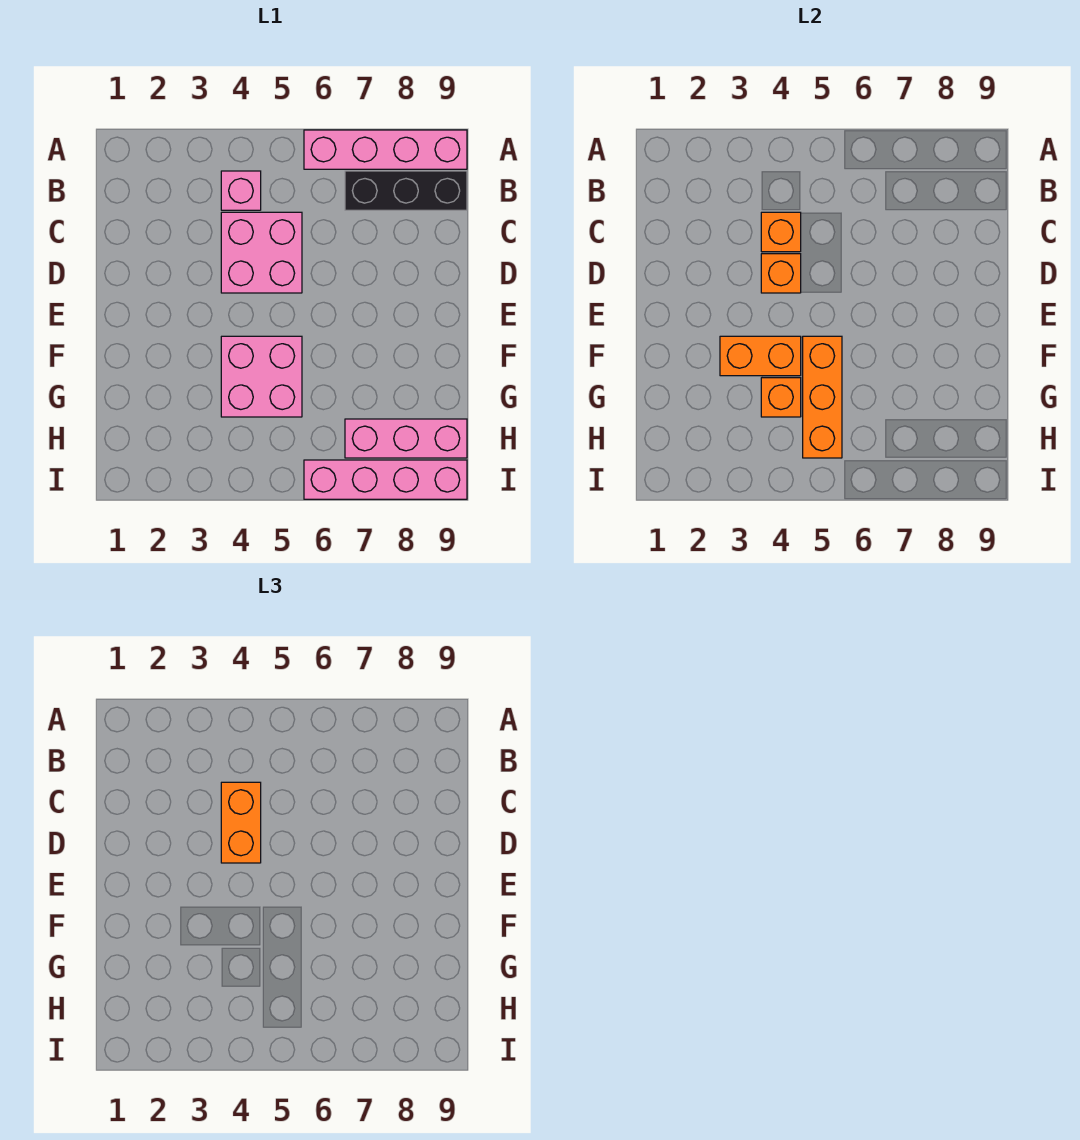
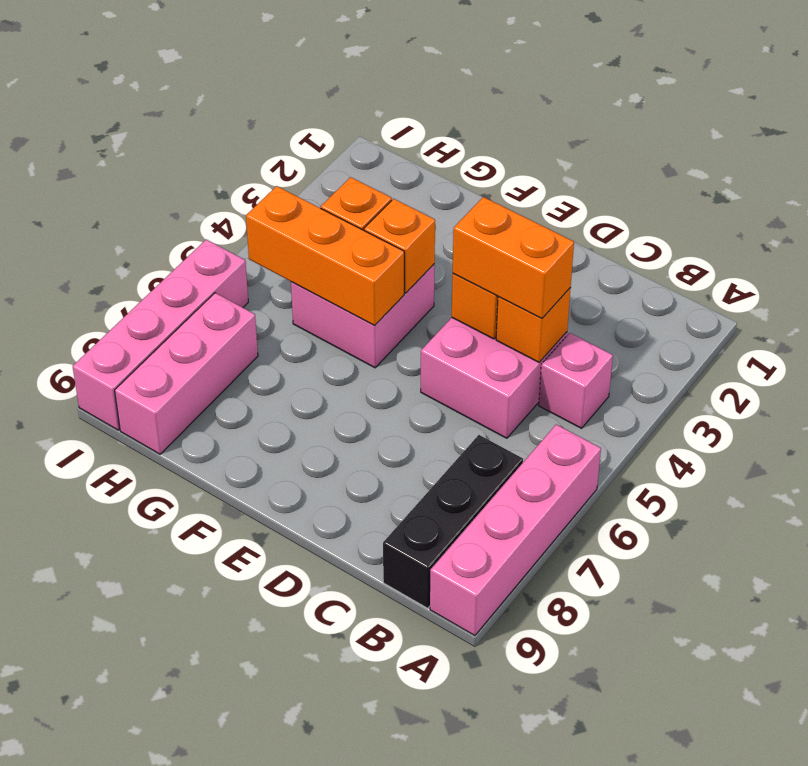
orange 1x2 brick [720,336,801,376] -> orange 1x1 brick [364,199,435,293]

